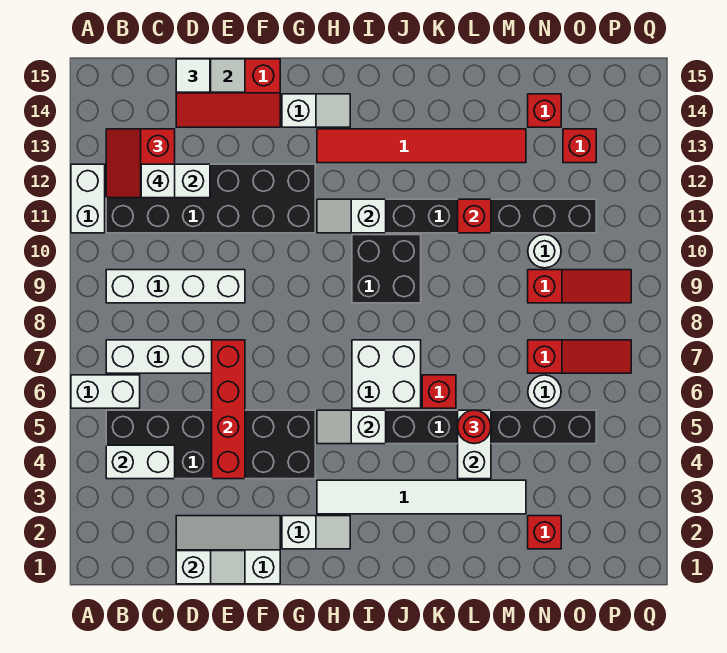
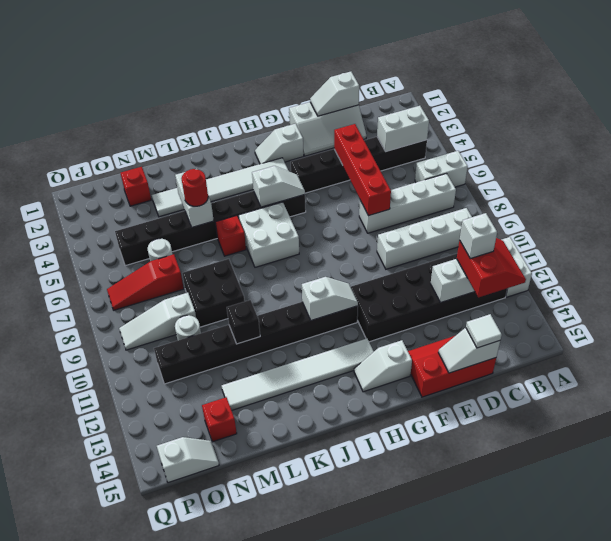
black 2x6 brick [106,410,315,479] -> black 1x6 brick [291,137,427,193]
red 1x6 tile [317,129,526,163] -> white 1x6 tile [222,339,374,410]
black 2x2 brick [352,235,421,303] -> black 2x2 brick moved to [182,259,245,327]
red 1x1 brick [458,199,491,233] -> black 1x1 brick [227,300,260,344]
red 1x3 slope [528,270,631,303] -> white 1x3 slope [119,293,196,350]
red 1x1 brick [563,129,596,163] -> none
none -> white 1x2 slope [157,437,219,483]

